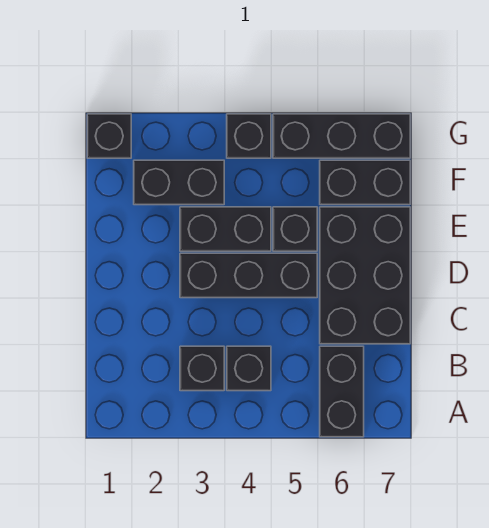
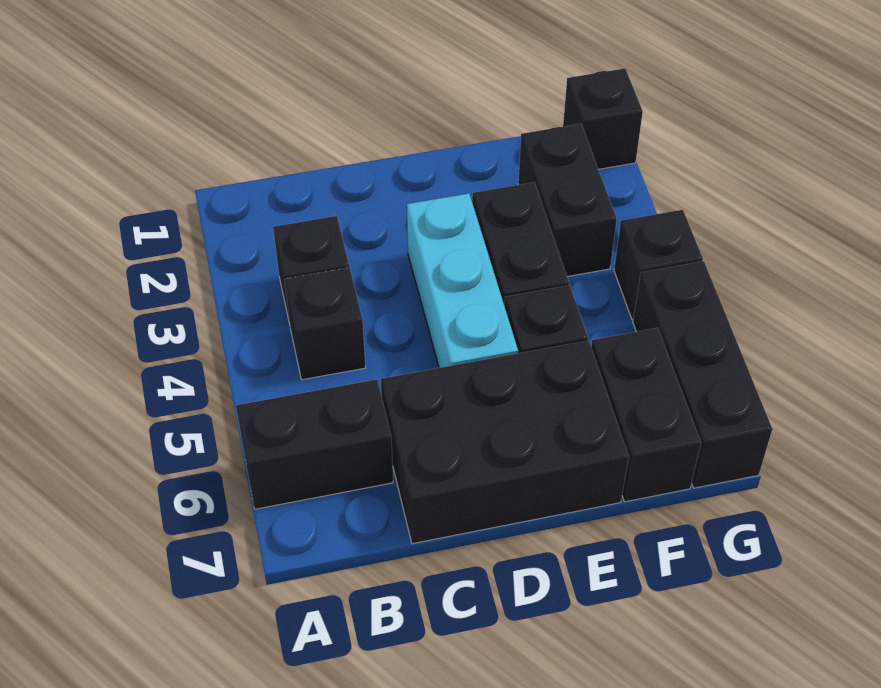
black 1x3 brick [180,253,317,298] -> cyan 1x3 brick [407,193,518,368]

